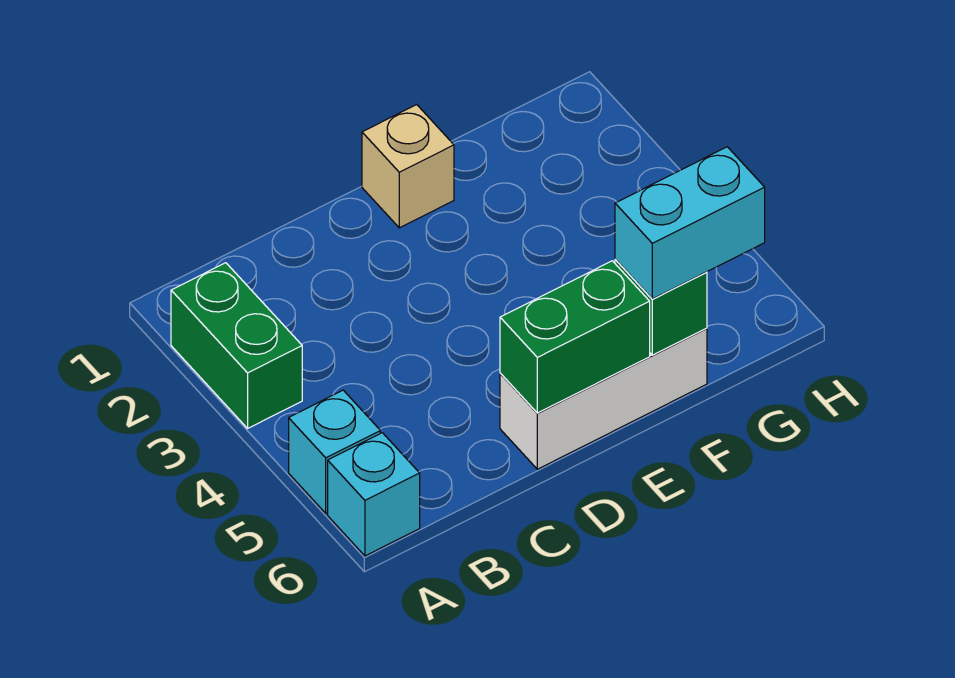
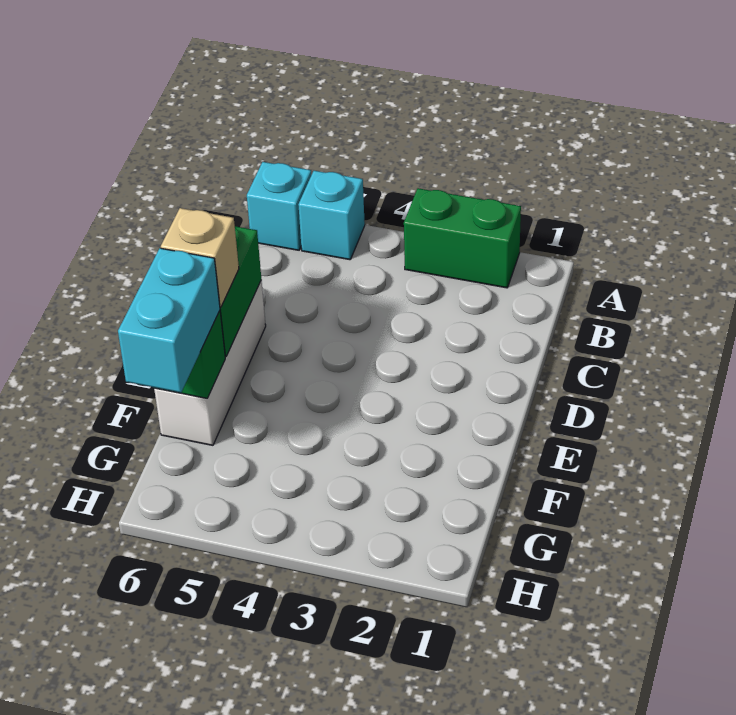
tan 1x1 brick [362,105,454,228] -> tan 1x1 brick moved to [161,208,239,307]

